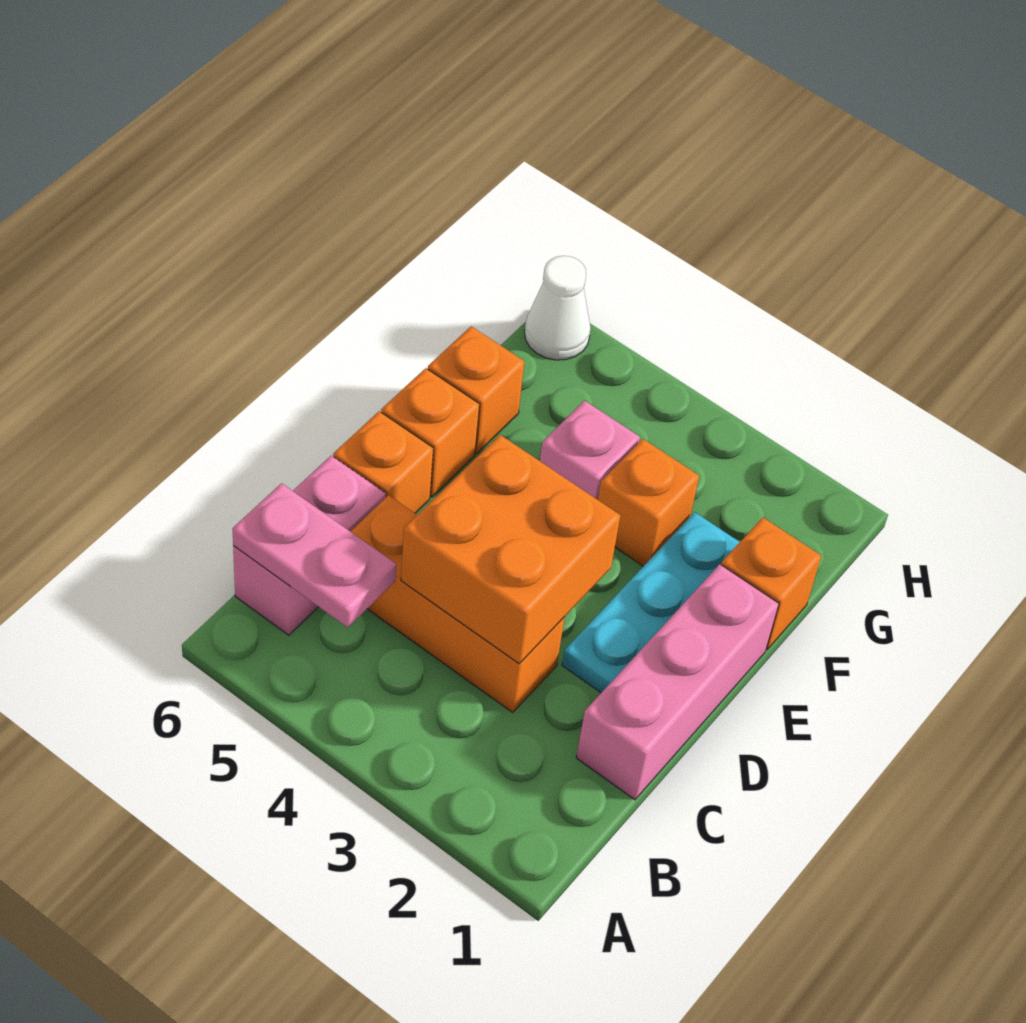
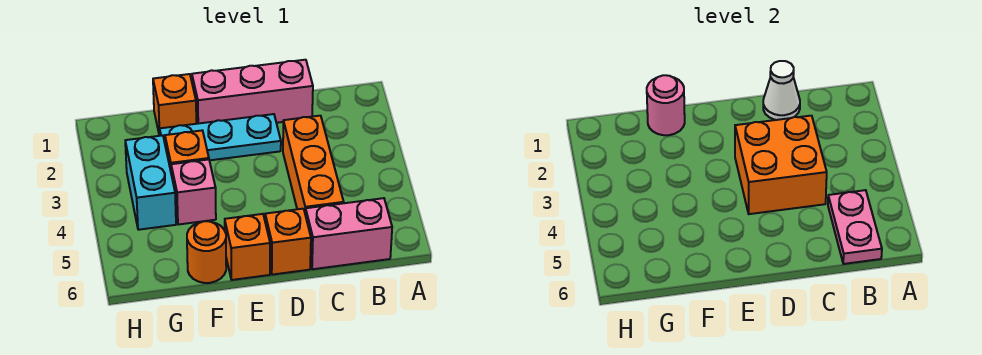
none -> pink 1x1 round brick [647,75,685,135]
orange 1x1 brick [428,326,524,454] -> orange 1x1 round brick [187,221,226,283]
none -> cyan 1x2 brick [125,135,176,230]
white 1x1 cone [525,256,591,360] -> white 1x1 cone moved to [763,61,800,120]

